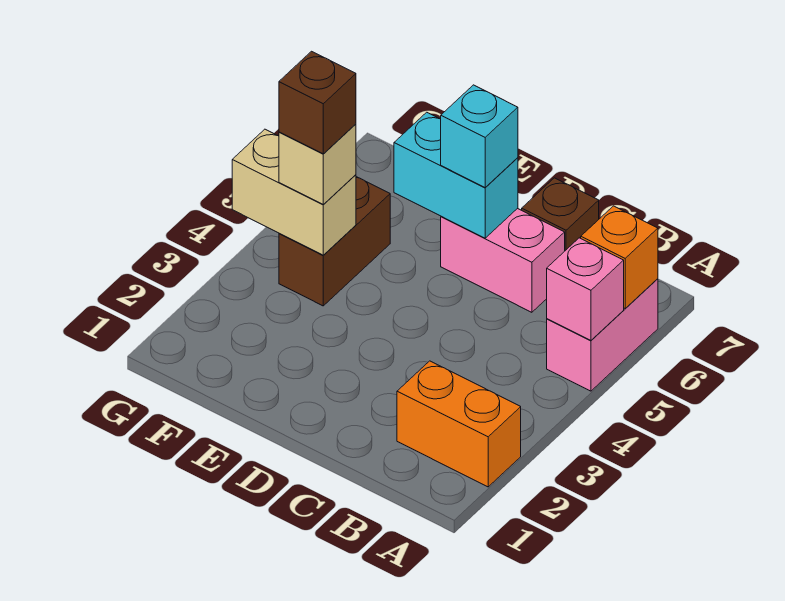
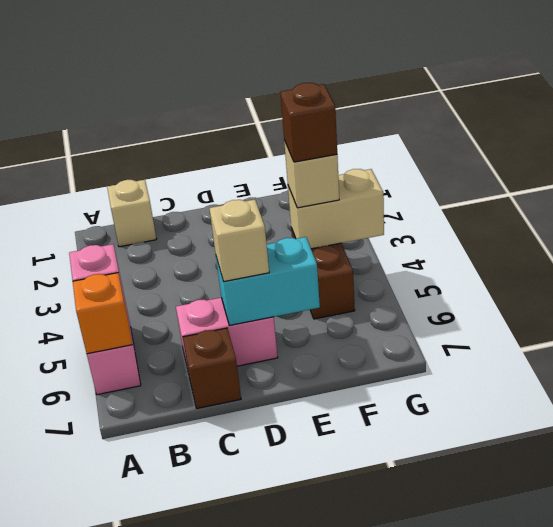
orange 1x2 brick [397,361,521,487] -> none
none -> tan 1x1 brick [107,180,156,247]
cyan 1x1 brick [441,85,518,188] -> tan 1x1 brick [209,199,269,282]

